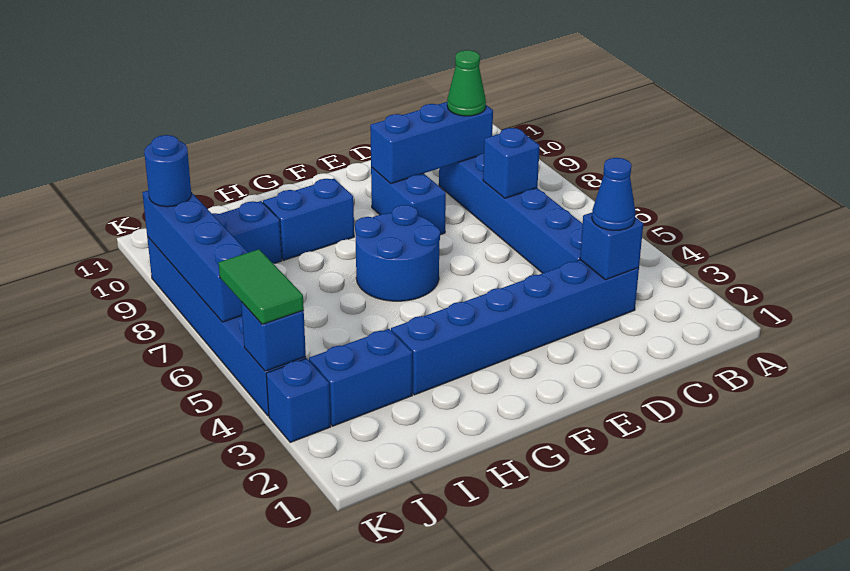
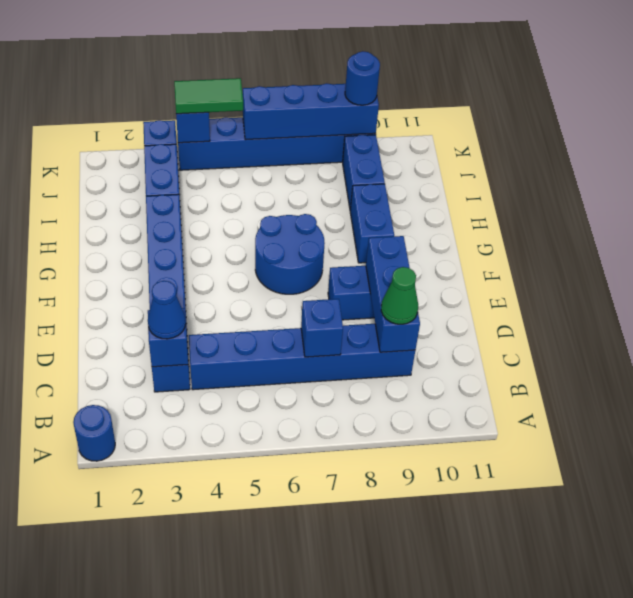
none -> blue 1x1 round brick [73,405,115,461]

